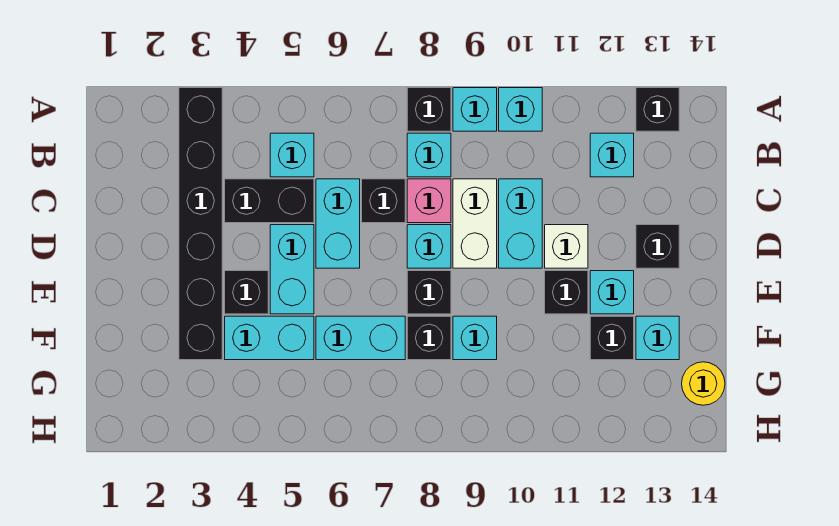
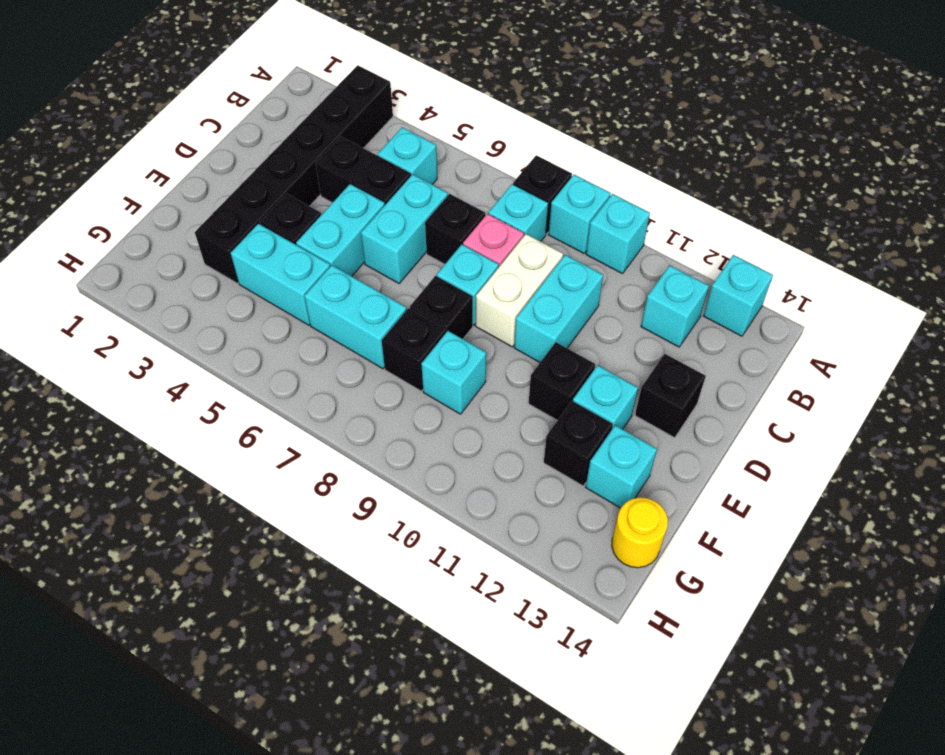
black 1x1 brick [636,88,679,131] -> cyan 1x1 brick [703,255,773,336]
white 1x1 brick [545,225,588,268] -> none

